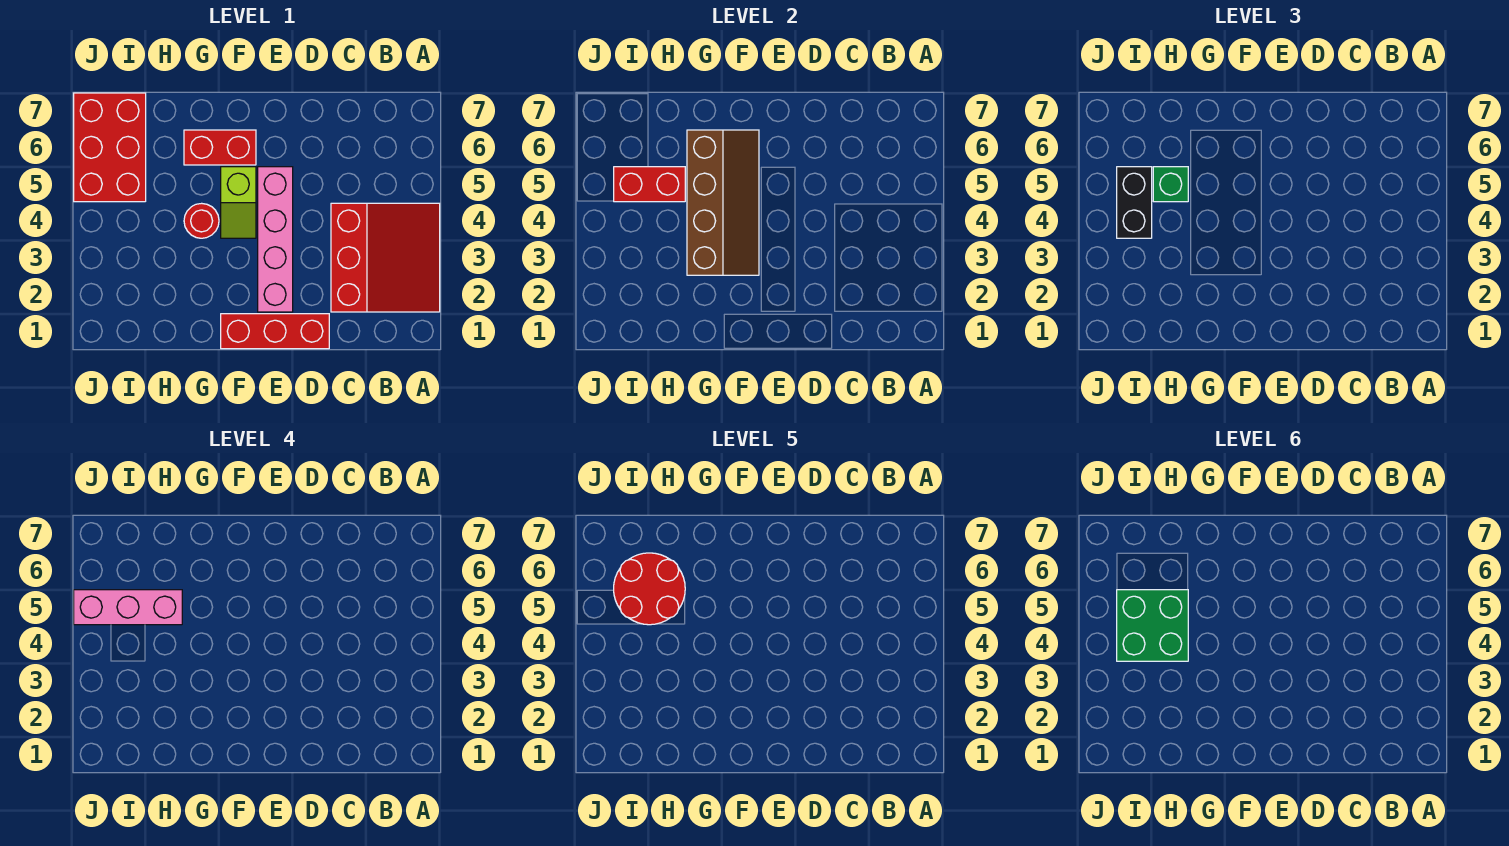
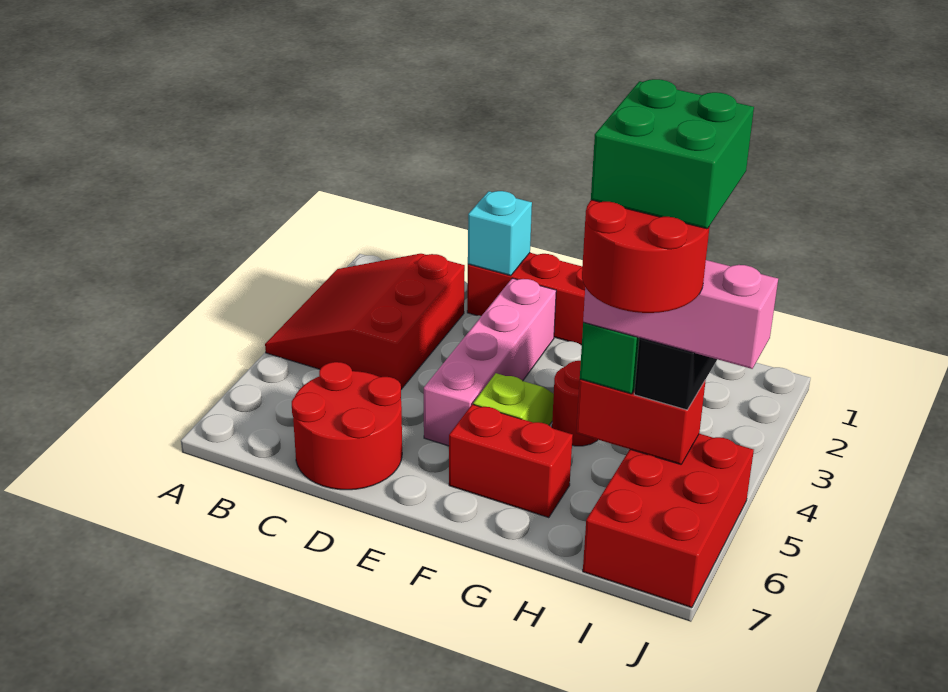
none -> red 2x2 round brick [292,362,402,490]
none -> cyan 1x1 brick [468,191,532,276]
brown 2x4 slope [687,130,759,275] -> none

